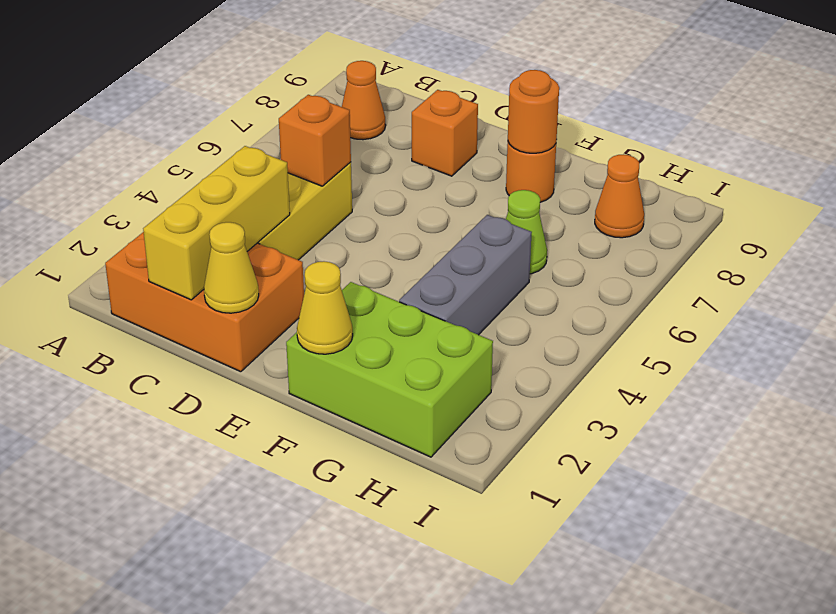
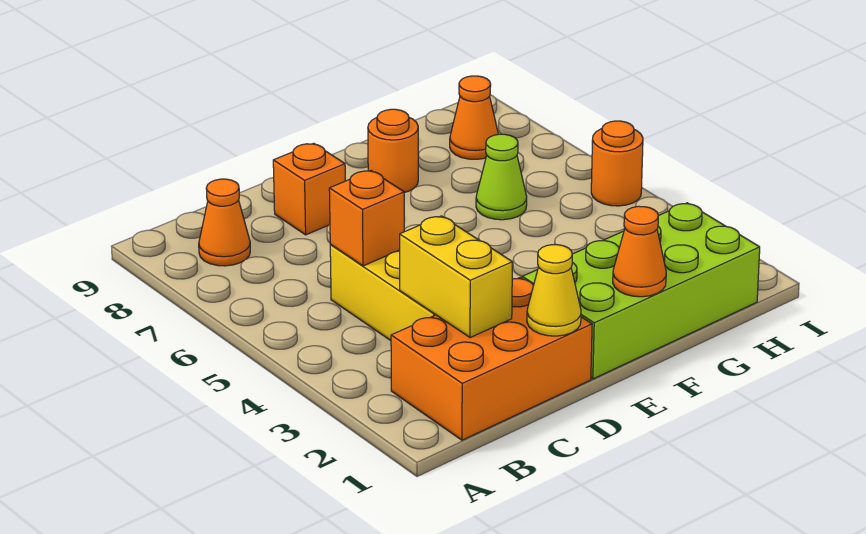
yellow 1x3 brick [143,146,290,300] -> yellow 1x2 brick [400,216,512,338]
lime 2x3 brick [286,282,493,457] -> lime 2x4 brick [522,203,760,379]
yellow 1x1 cone [297,261,353,354] -> orange 1x1 cone [613,206,666,297]
orange 1x1 round brick [508,70,559,153] -> orange 1x1 round brick moved to [591,121,643,206]
grey 1x3 brick [399,215,532,335] -> none

